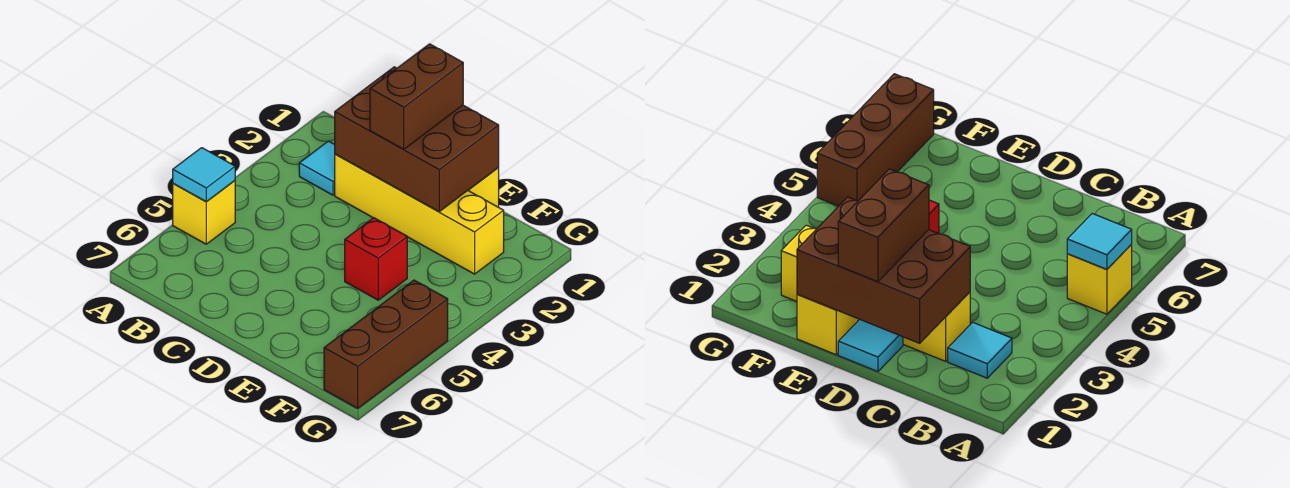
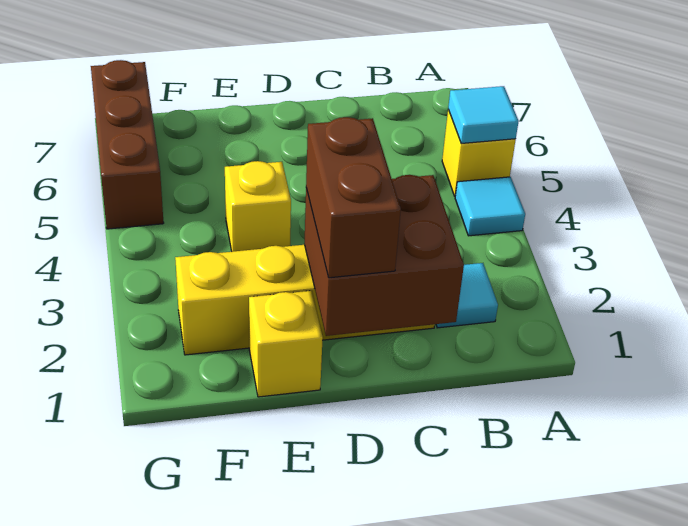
brown 2x3 brick [335,67,499,212] -> brown 2x2 brick [304,175,464,336]
cyan 1x1 tile [838,319,903,371] -> cyan 1x1 tile moved to [455,177,525,236]
red 1x1 brick [345,218,407,300] -> yellow 1x1 brick [225,161,291,252]

